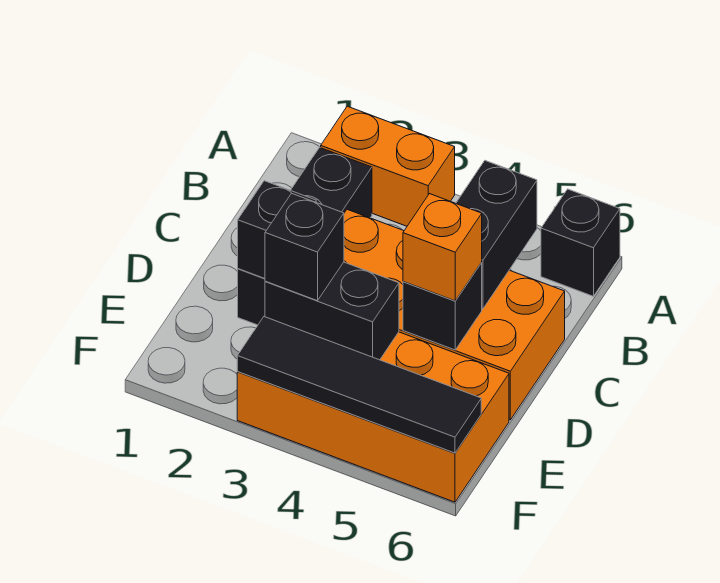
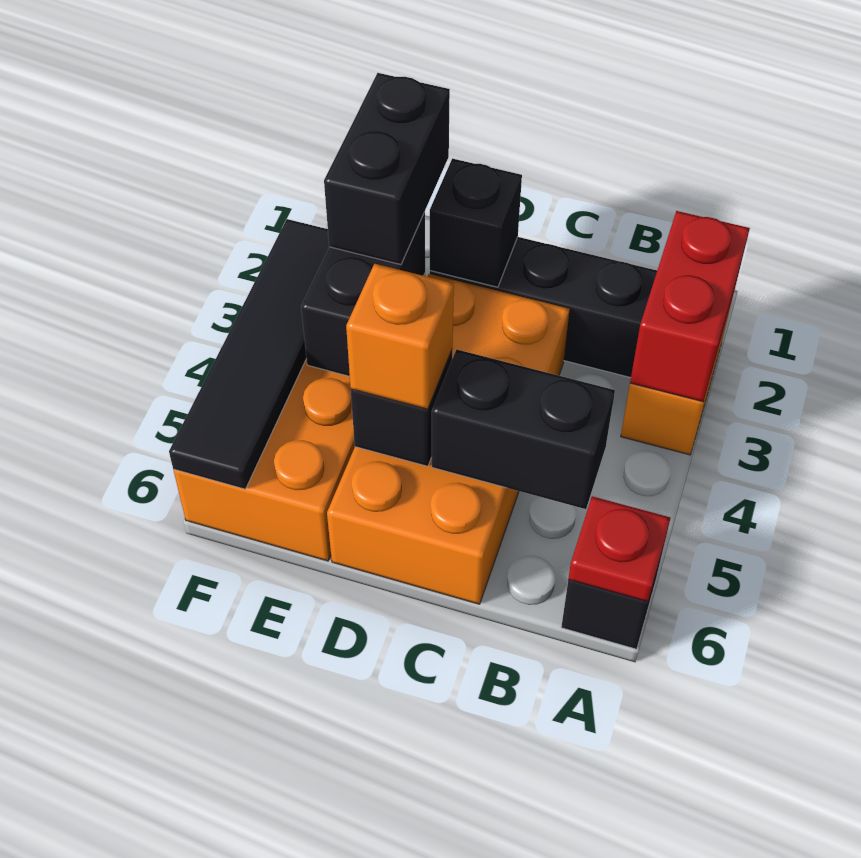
none -> red 1x2 brick [630,211,750,402]
none -> red 1x1 plate [568,496,670,602]
black 1x1 brick [265,193,344,301] -> black 1x2 brick [324,73,450,264]

